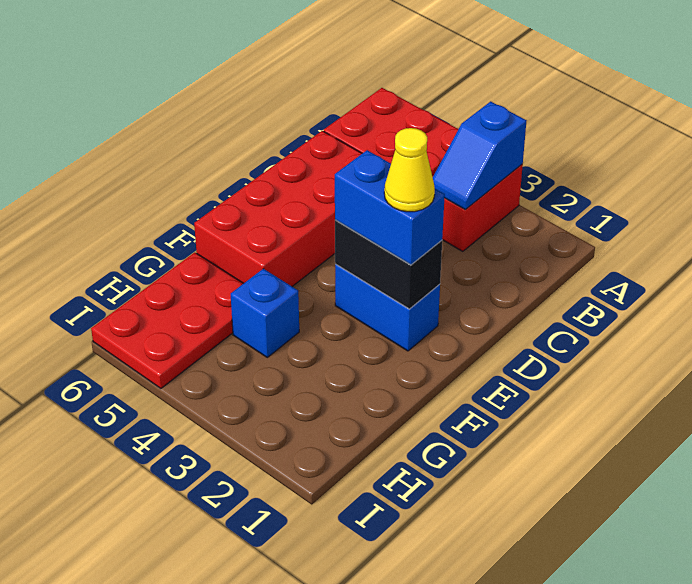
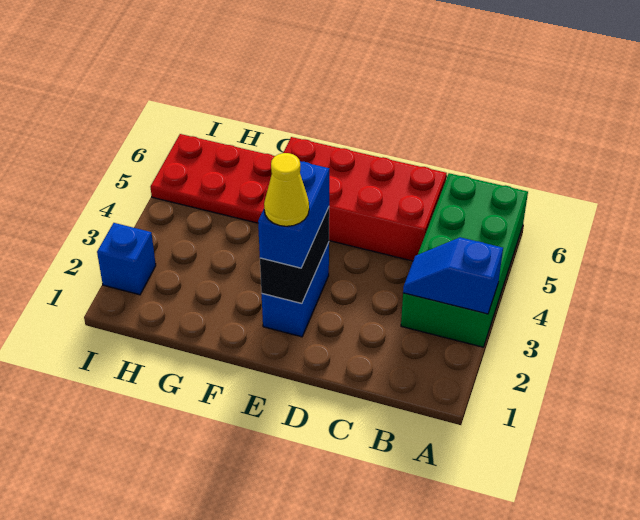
red 2x4 brick [324,88,523,252] -> green 2x4 brick [401,173,528,347]
blue 1x1 brick [231,269,299,357] -> blue 1x1 brick moved to [97,223,156,295]

